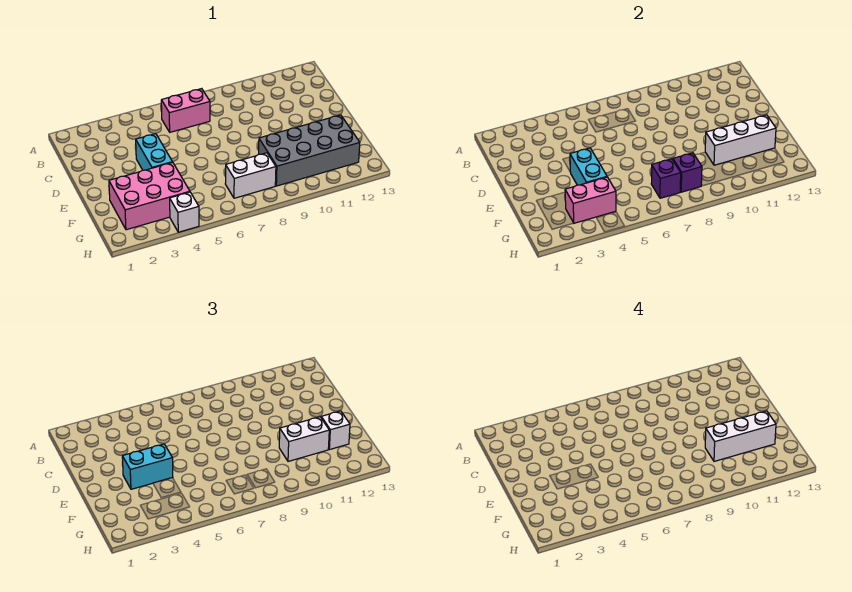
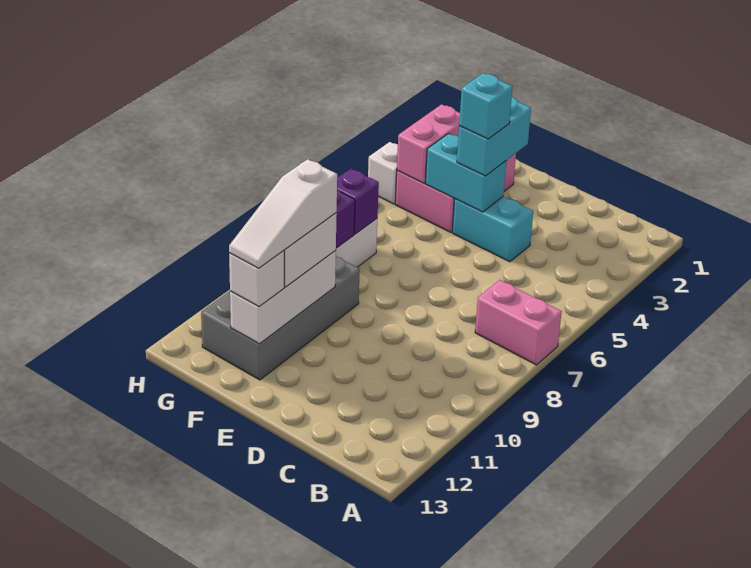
pink 1x2 brick [161,89,210,132] -> pink 1x2 brick turned to [475,280,562,365]
none -> cyan 1x1 brick [459,73,512,139]
white 1x3 brick [705,411,776,461] -> white 1x3 slope [229,159,337,268]

